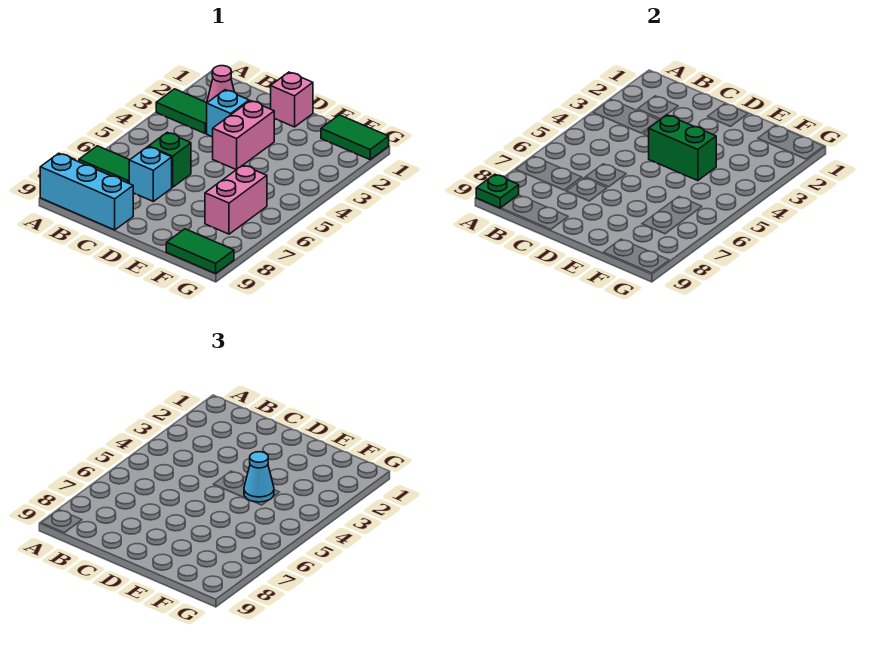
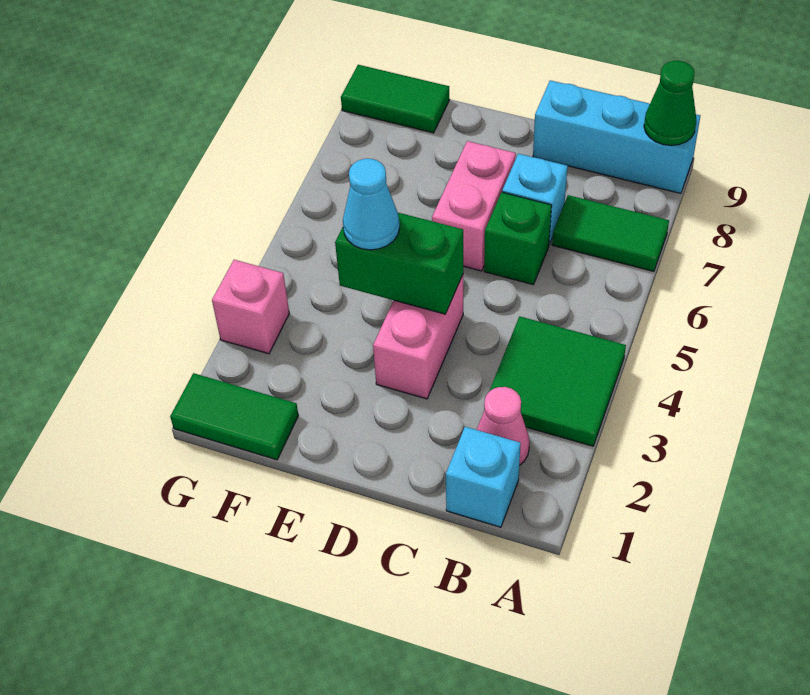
green 1x2 tile [156,89,207,134] -> green 2x2 tile [490,316,626,446]
green 1x1 plate [476,174,519,208] -> green 1x1 cone [644,61,696,145]
cyan 1x1 brick [207,90,249,137] -> cyan 1x1 brick moved to [446,427,521,527]
pink 1x1 brick [271,72,313,127] -> pink 1x1 brick moved to [212,260,289,354]
pink 1x2 brick [205,165,267,234] -> pink 1x2 brick moved to [432,141,516,271]

